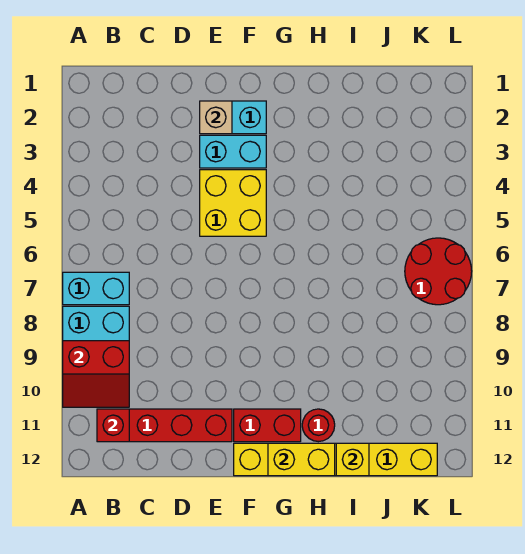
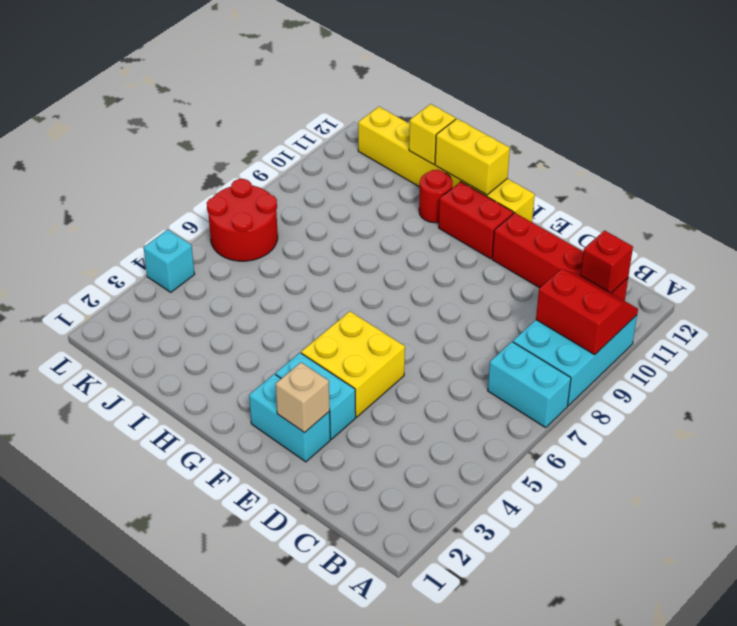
none -> cyan 1x1 brick [144,230,195,292]

